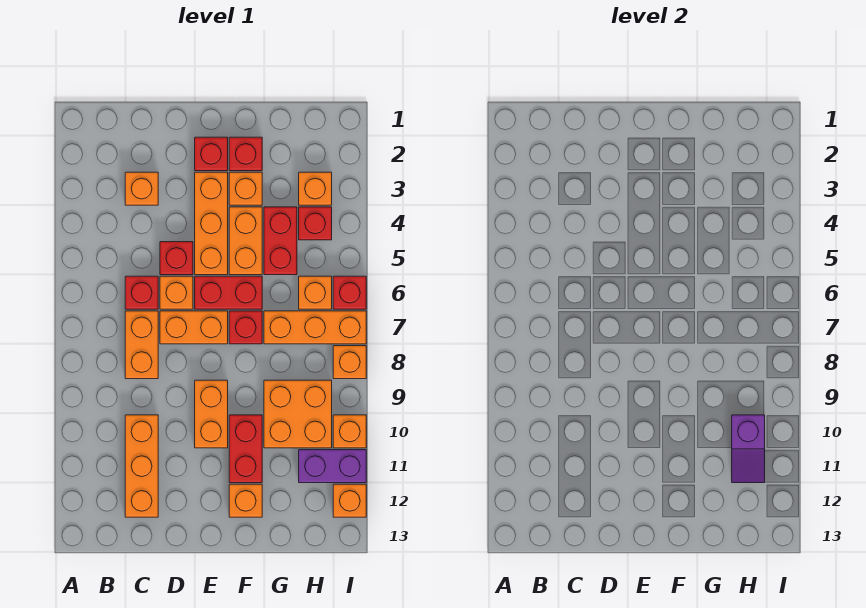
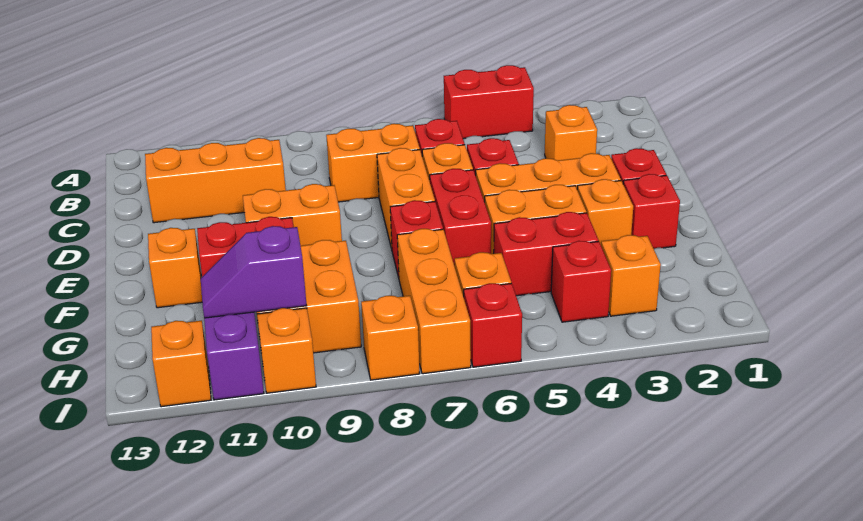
none -> red 1x2 brick [444,65,534,139]

